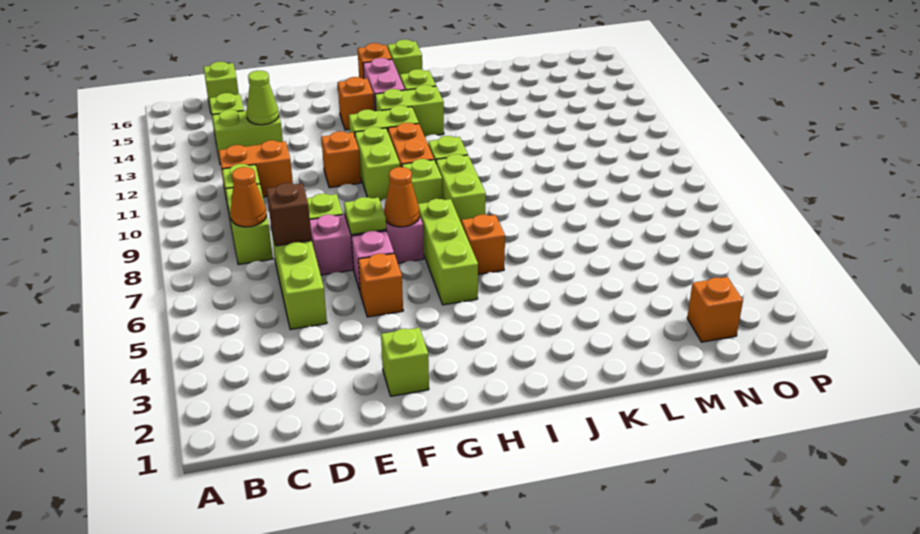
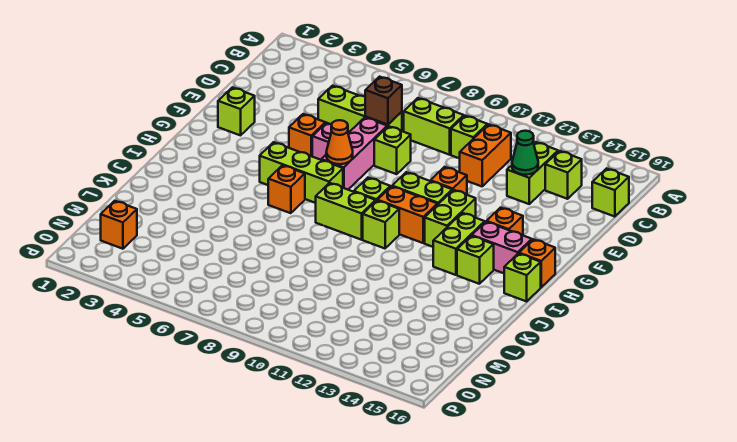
orange 1x1 cone [230,167,267,227] -> none
lime 1x1 cone [246,71,279,125] -> green 1x1 cone [512,131,538,175]
lime 1x1 plate [344,197,386,235] -> none

